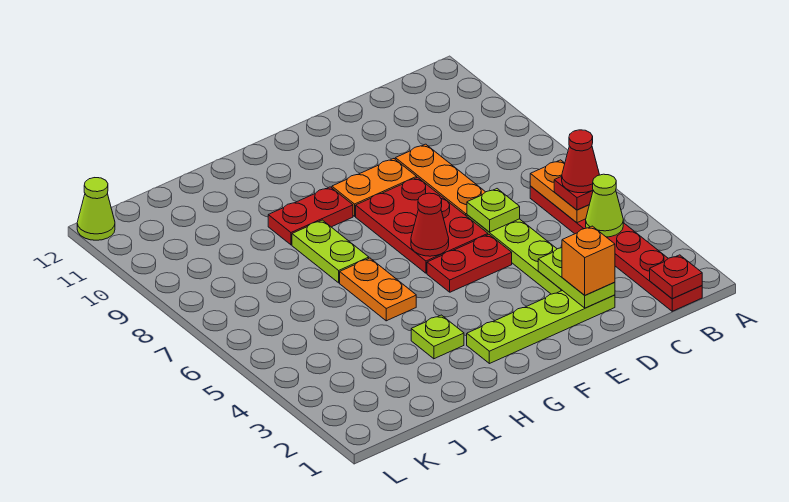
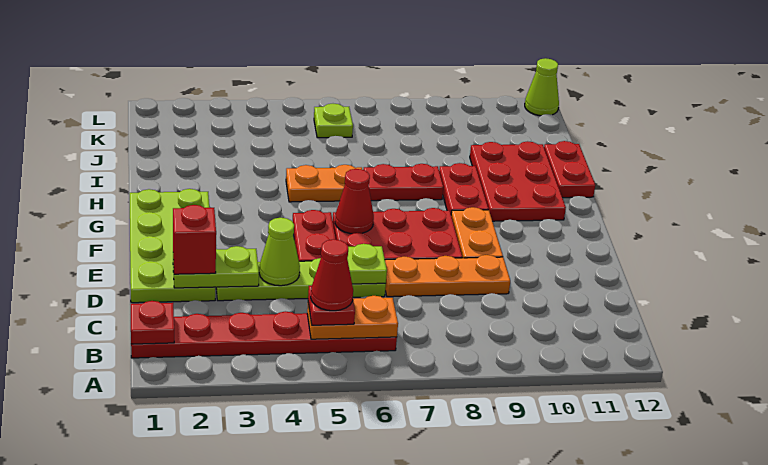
lime 1x1 cone [586,174,623,237] -> lime 1x1 cone moved to [259,218,300,286]
lime 1x4 plate [467,290,615,364] -> lime 2x4 plate [130,189,215,303]
orange 1x1 brick [562,226,615,295] -> red 1x1 brick [173,205,216,274]
none -> red 2x3 plate [470,141,566,221]
lime 1x1 plate [411,315,464,359] -> lime 1x1 plate moved to [314,104,353,138]
lime 1x2 plate [292,220,369,283] -> red 1x2 plate [363,164,443,201]
none -> red 1x2 plate [544,141,595,198]

